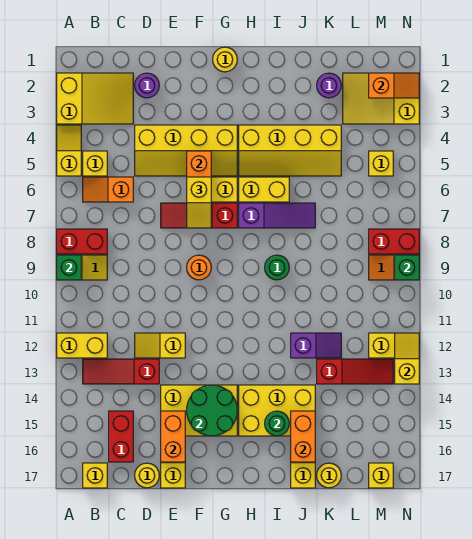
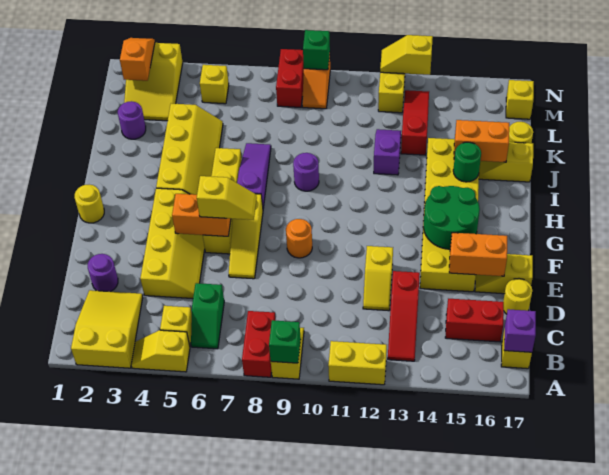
yellow 1x2 brick [57,333,107,358] -> yellow 1x2 brick turned to [328,341,387,385]
orange 1x2 slope [83,177,133,202] -> green 1x2 slope [191,283,224,349]
none -> purple 1x1 brick [504,309,536,352]
red 1x3 slope [161,203,237,228] -> yellow 1x3 slope [229,194,263,279]
green 1x1 round brick [265,255,289,280] -> purple 1x1 round brick [293,153,319,191]

